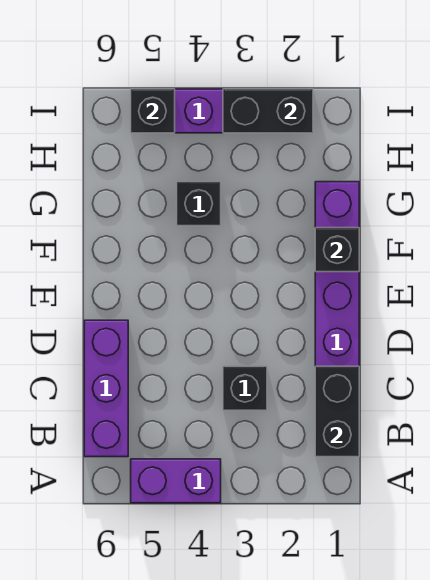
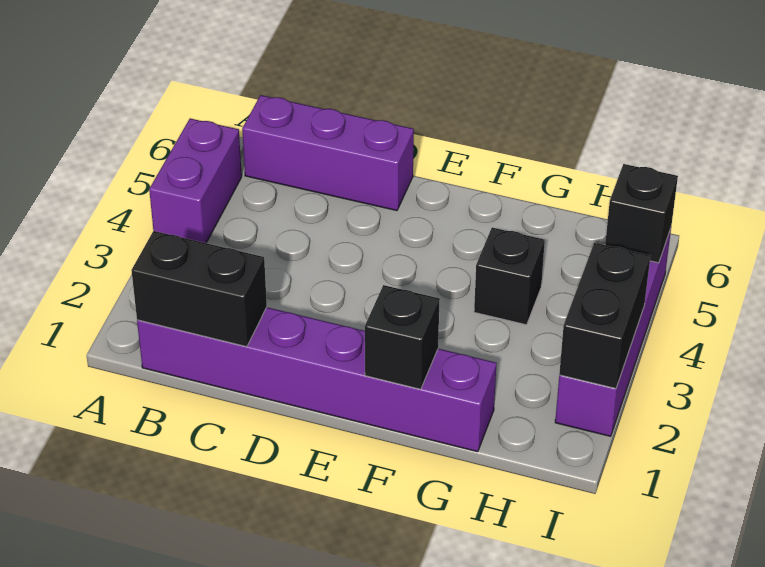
black 1x1 brick [223,366,267,410] -> none

